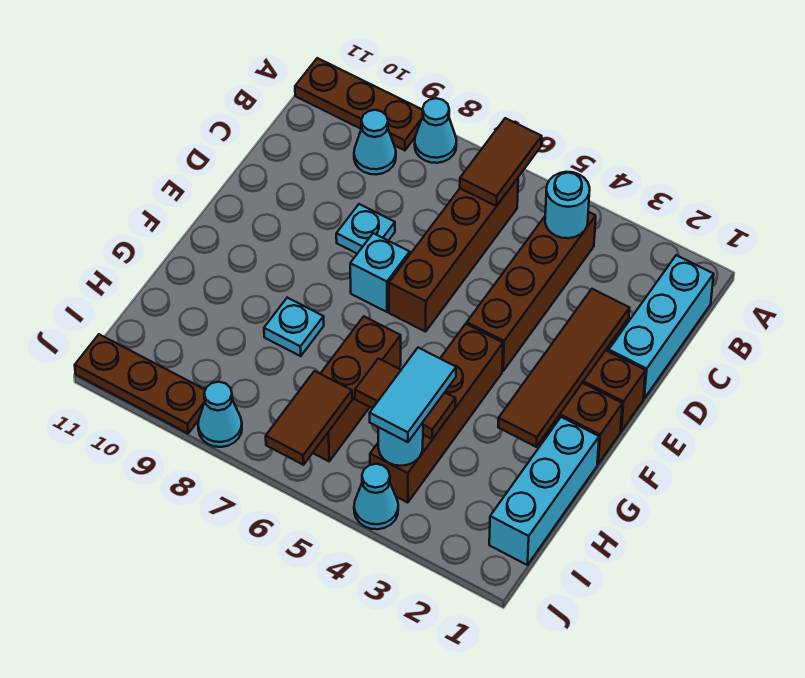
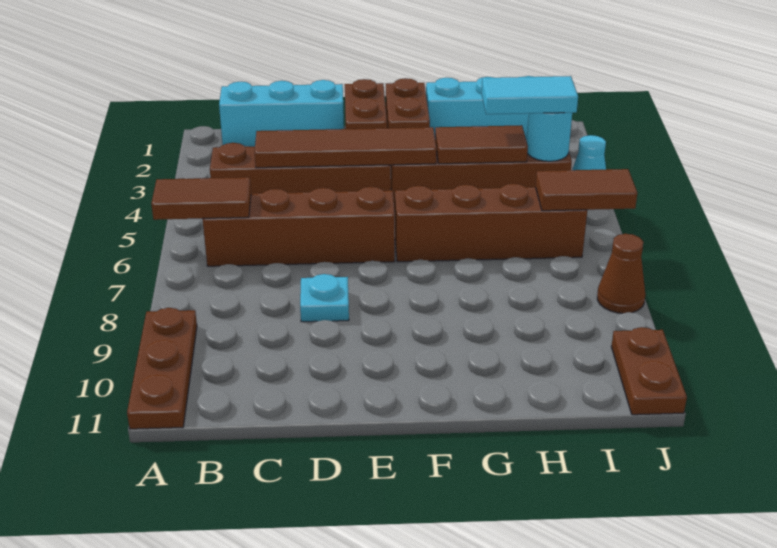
cyan 1x1 cone [415,98,456,163] -> none
cyan 1x1 round brick [545,172,590,238] -> none
cyan 1x1 cone [354,110,396,175] -> none
brown 1x4 tile [498,289,629,447] -> brown 1x4 tile moved to [255,127,436,168]
cyan 1x1 brick [350,233,410,312] -> none
brown 1x3 brick [313,316,401,461] -> brown 1x4 brick [395,184,587,262]
cyan 1x1 plate [264,298,324,356] -> none
brown 1x2 tile [355,358,456,439] -> brown 1x2 tile turned to [435,125,528,164]
cyan 1x1 cone [198,382,242,447] -> brown 1x1 cone [597,234,645,313]
brown 1x3 plate [75,334,205,433] -> brown 1x2 plate [611,327,687,415]

